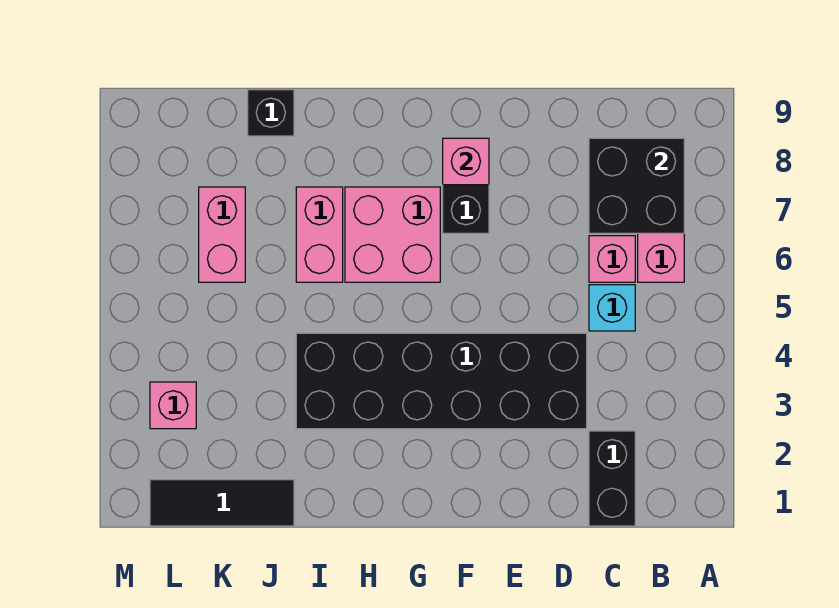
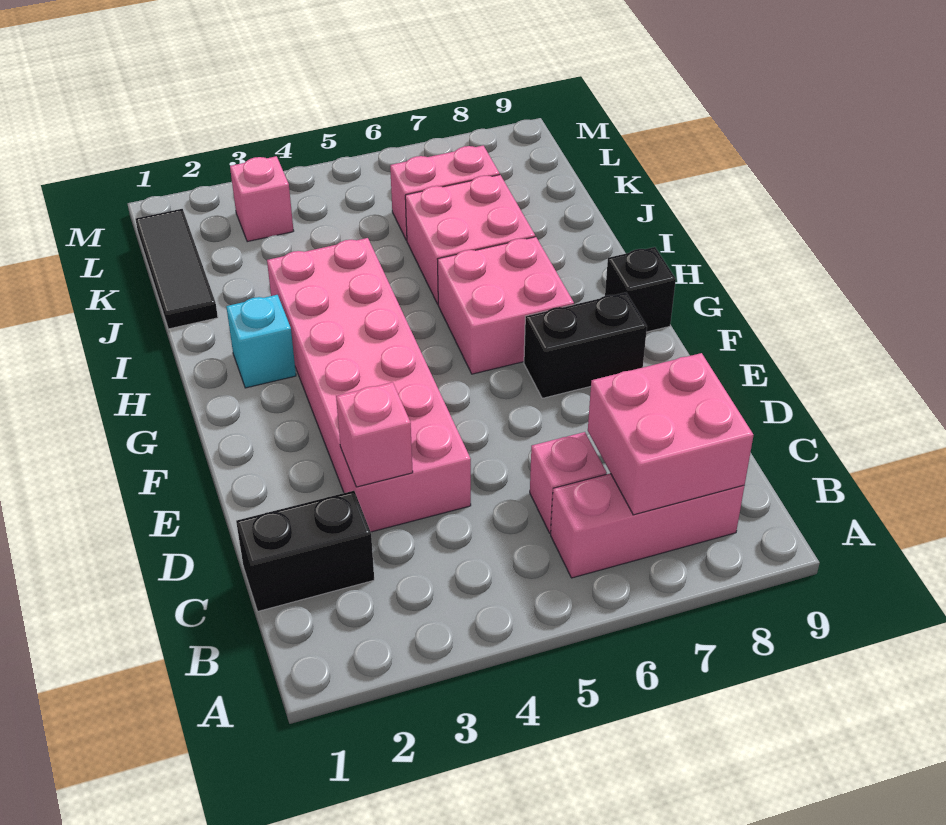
black 2x2 brick [589,138,684,233] -> pink 2x2 brick [588,353,753,515]
cyan 1x1 brick [589,285,635,331] -> cyan 1x1 brick moved to [226,295,296,388]
black 2x6 brick [296,333,587,429] -> pink 2x6 brick [267,238,471,532]
pink 1x1 brick [443,138,489,185] -> pink 1x1 brick moved to [336,382,413,487]
pink 1x2 brick [296,187,343,282] -> pink 2x2 brick [405,175,535,304]
black 1x1 brick [248,90,294,136] -> black 1x1 brick moved to [605,247,676,332]

